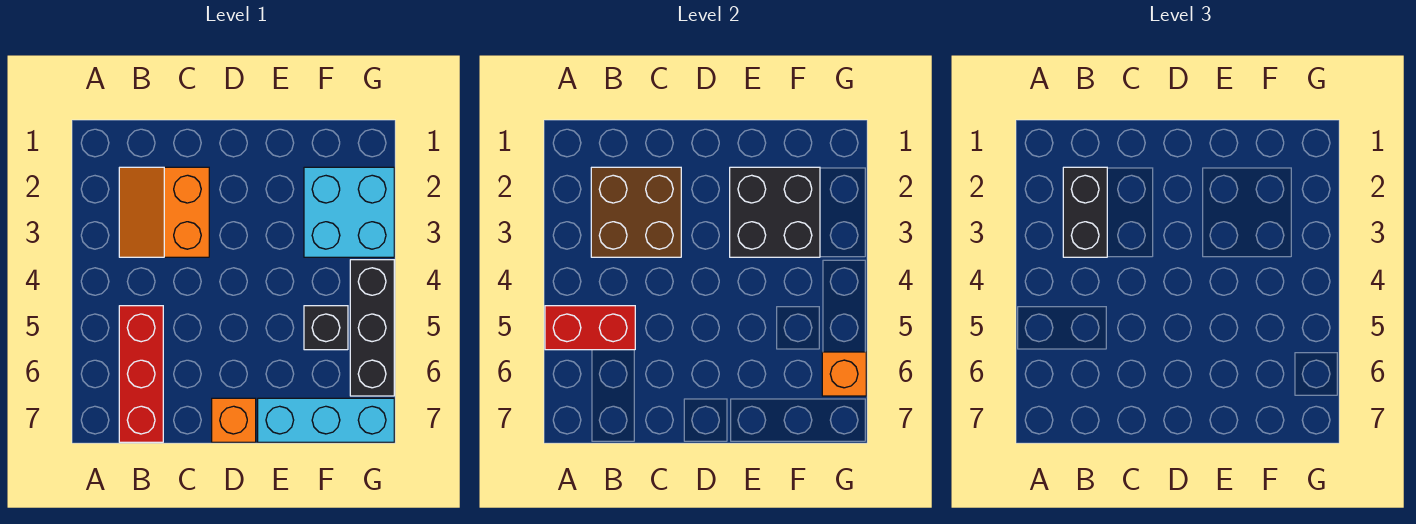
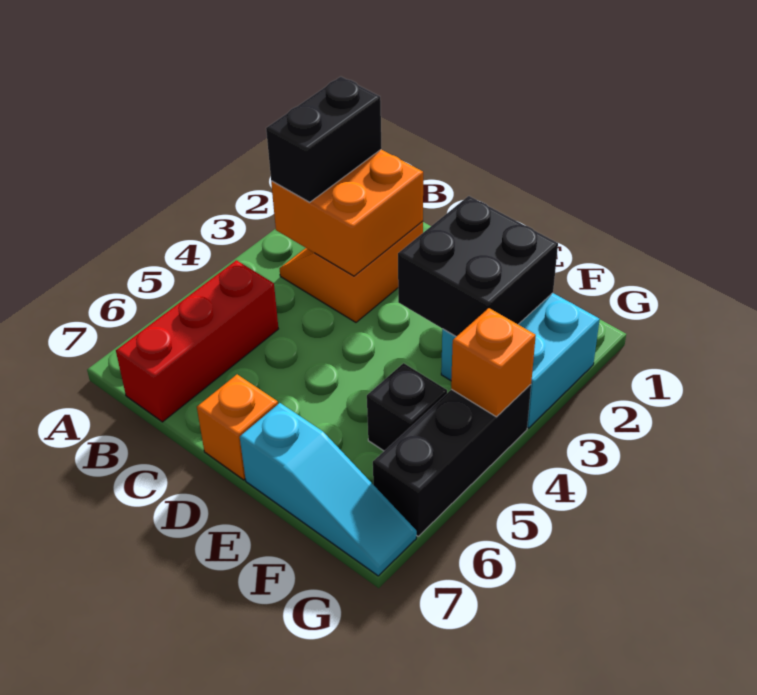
red 1x2 brick [545,306,635,350] -> none
brown 2x2 brick [591,167,681,257] -> orange 2x2 brick [271,149,423,276]
cyan 1x3 brick [258,398,394,442] -> cyan 1x3 slope [240,403,417,576]
orange 1x1 brick [822,352,866,396] -> orange 1x1 brick moved to [451,308,536,417]

